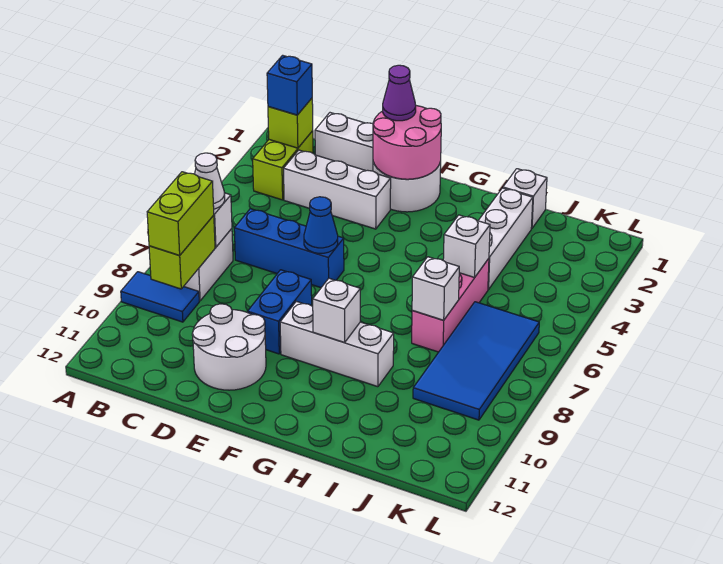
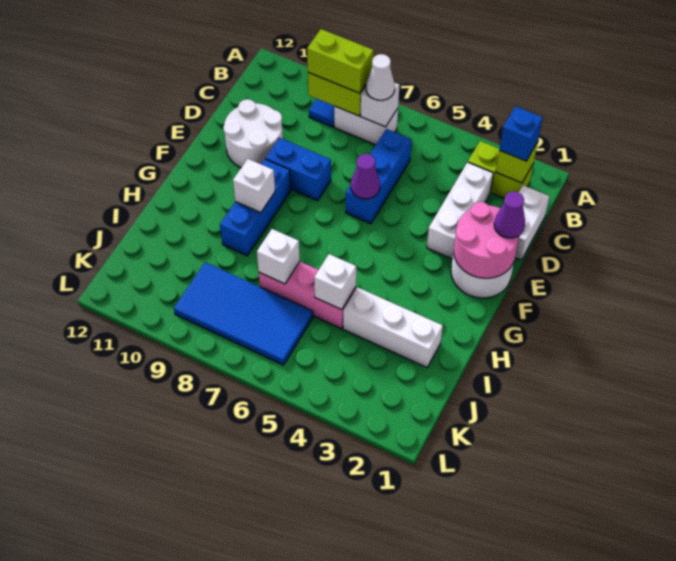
blue 1x1 cone [304,197,338,253] -> purple 1x1 cone [351,154,380,199]
white 1x3 brick [280,301,394,387] -> blue 1x3 brick [220,159,291,256]
white 1x1 brick [503,169,547,228] -> none

